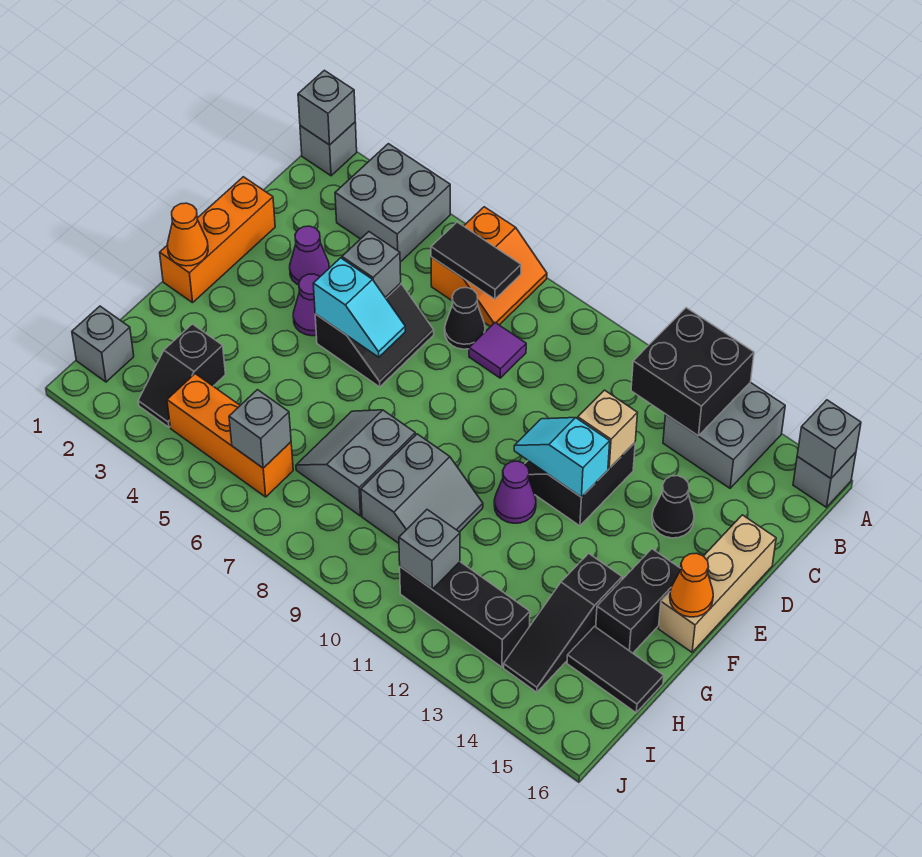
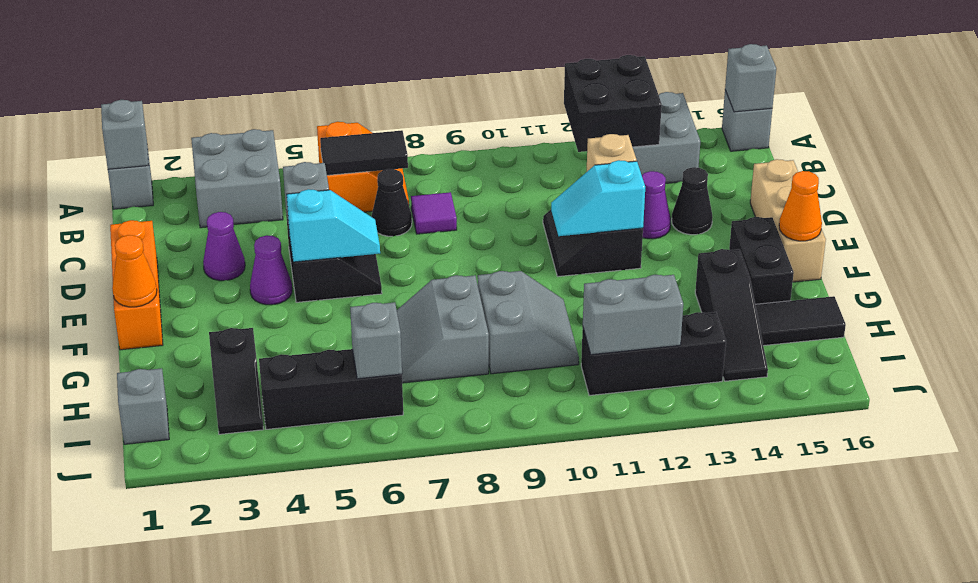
purple 1x1 cone [494,461,536,523] -> purple 1x1 cone moved to [642,171,671,239]
orange 1x3 brick [167,374,293,497] -> black 1x3 brick [259,349,403,429]
grey 1x1 brick [399,510,460,589] -> grey 1x2 brick [583,275,683,355]

